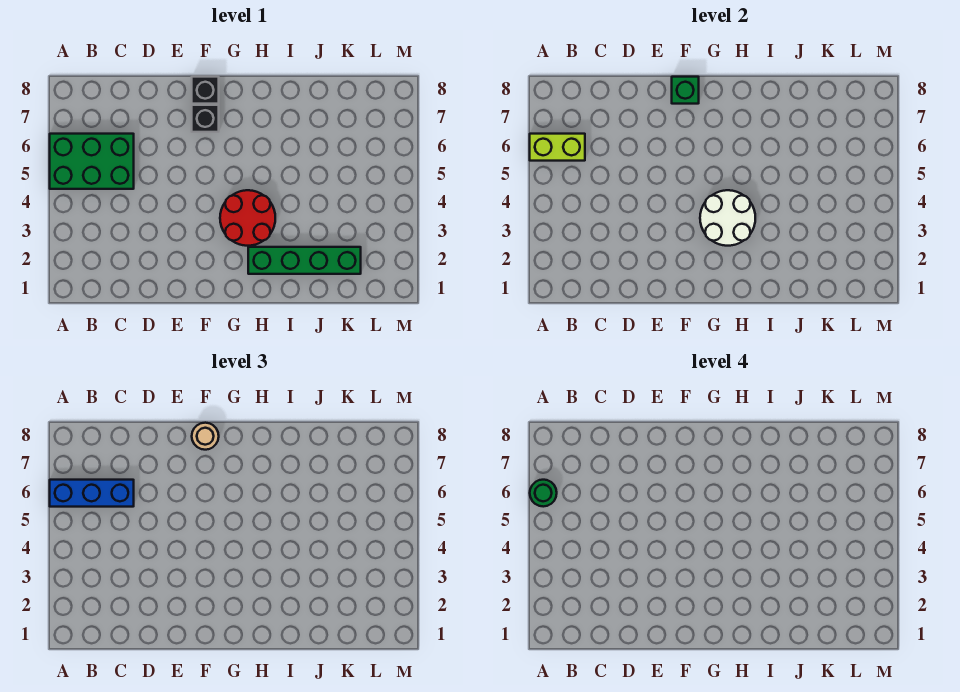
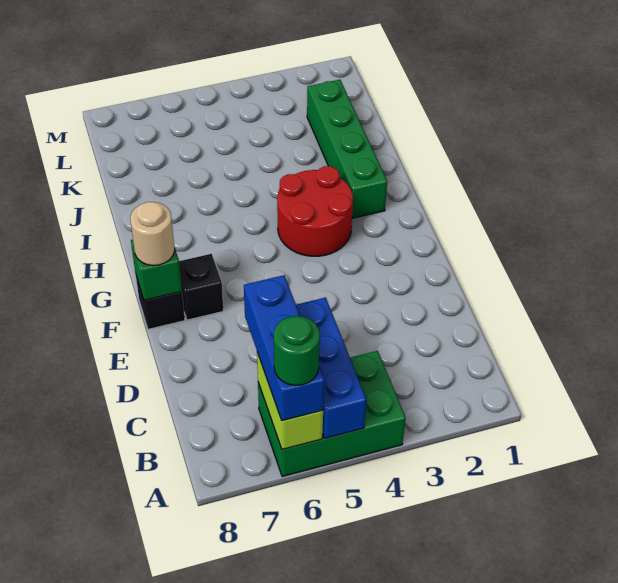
green 2x3 brick [50,134,134,189] -> green 2x3 brick turned to [258,351,406,477]
none -> blue 1x3 brick [296,298,367,438]
white 2x2 round brick [700,190,755,246] -> none

